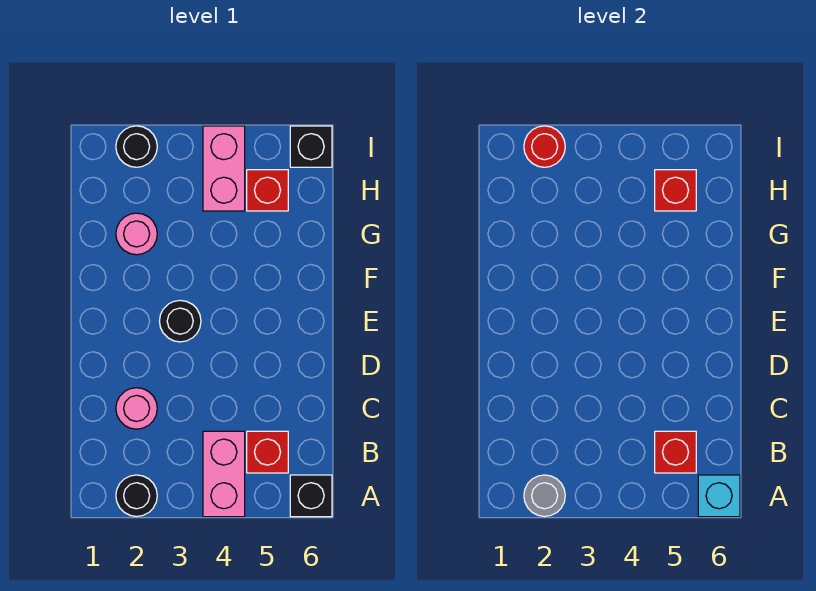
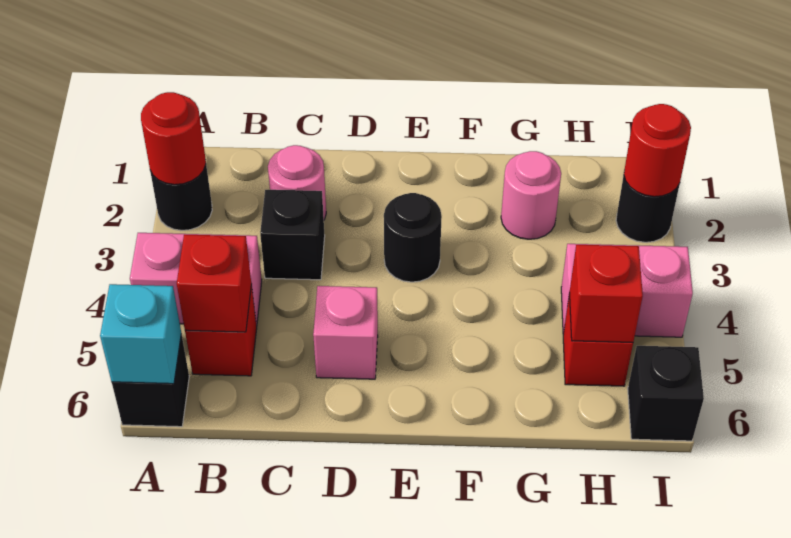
grey 1x1 round brick [524,475,565,516] -> red 1x1 round brick [141,92,206,185]
none -> black 1x1 brick [260,190,325,280]
none -> pink 1x1 brick [313,286,378,379]

